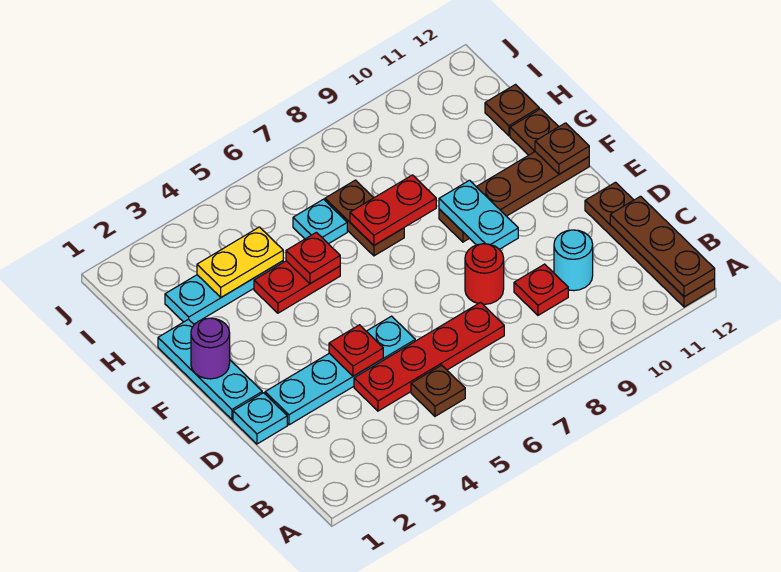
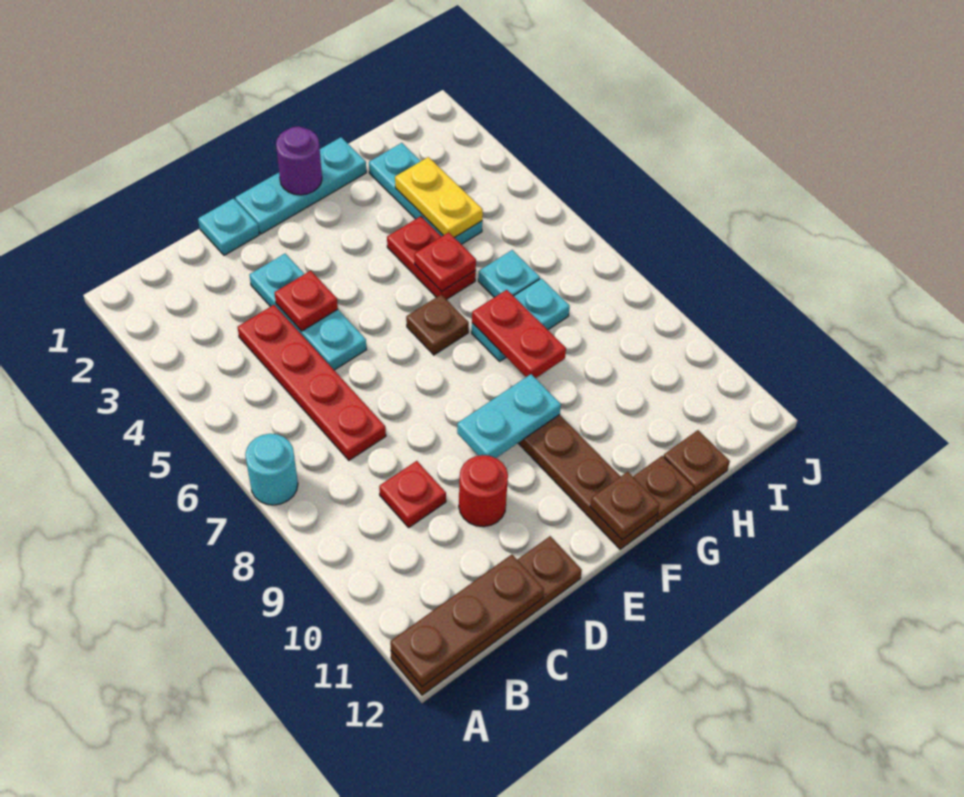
brown 1x1 plate [411,365,465,416] -> brown 1x1 plate moved to [406,295,469,355]
cyan 1x1 round brick [554,230,593,291] -> cyan 1x1 round brick moved to [245,434,298,505]
cyan 1x4 plate [265,316,415,425] -> cyan 1x3 plate [249,254,366,370]
red 1x1 round brick [465,244,504,304] -> red 1x1 round brick moved to [459,455,508,527]
brown 1x2 plate [325,180,404,256] -> cyan 1x2 plate [472,278,570,361]

